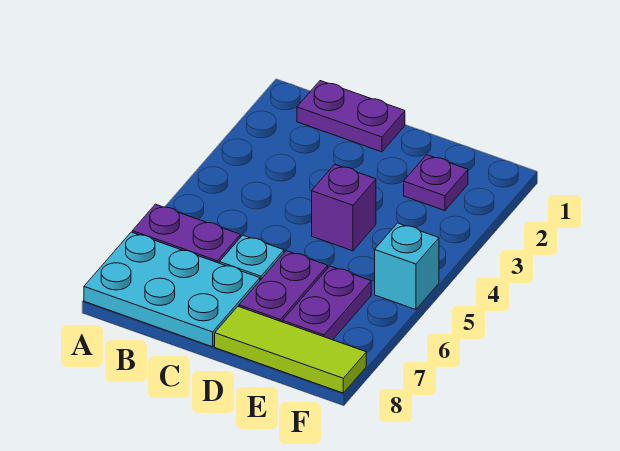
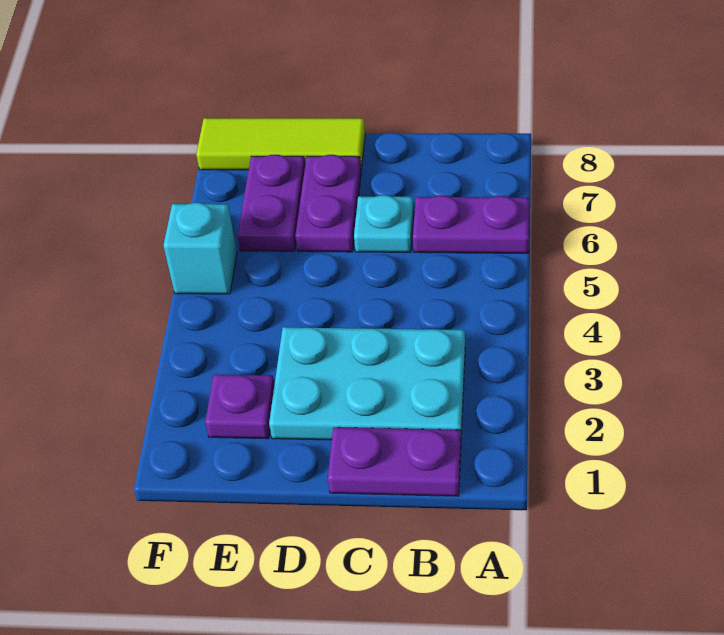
cyan 2x3 plate [84,232,260,347] -> cyan 2x3 plate moved to [269,327,465,440]
purple 1x1 brick [312,164,376,251] -> none

